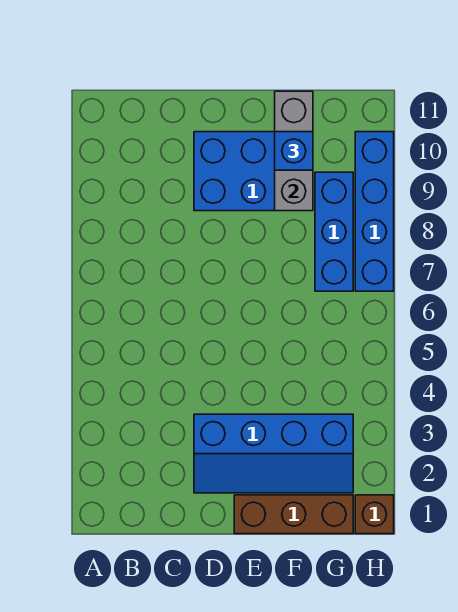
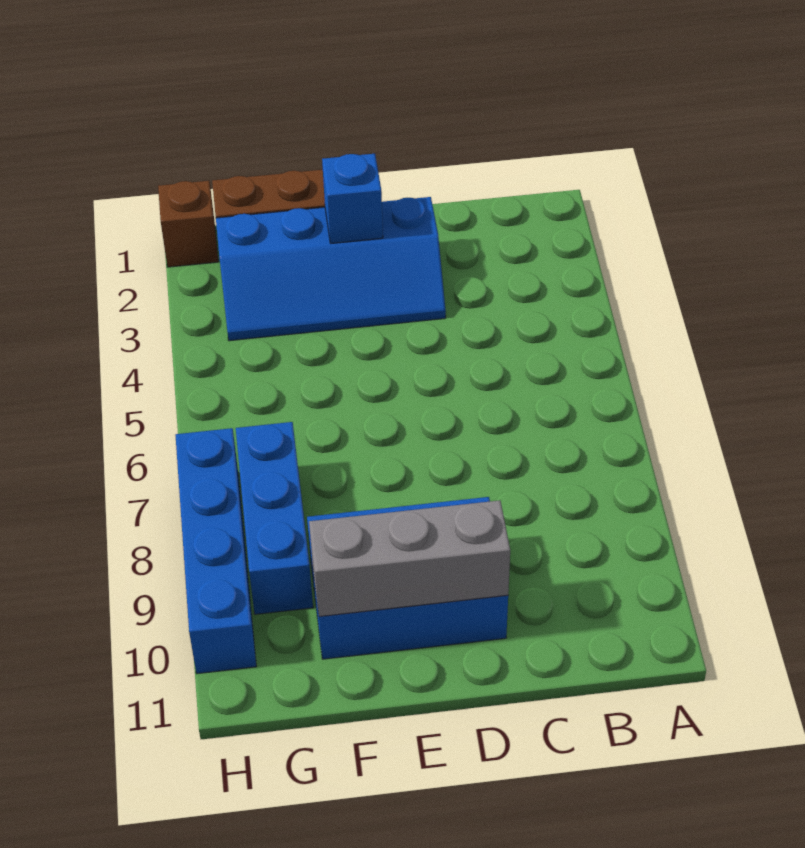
blue 2x4 slope [194,414,353,493] -> blue 2x4 slope turned to [216,197,446,341]
grey 1x3 brick [275,91,313,211] -> grey 1x3 brick turned to [309,500,510,617]
blue 1x1 brick [275,132,313,170] -> blue 1x1 brick moved to [322,154,383,243]

